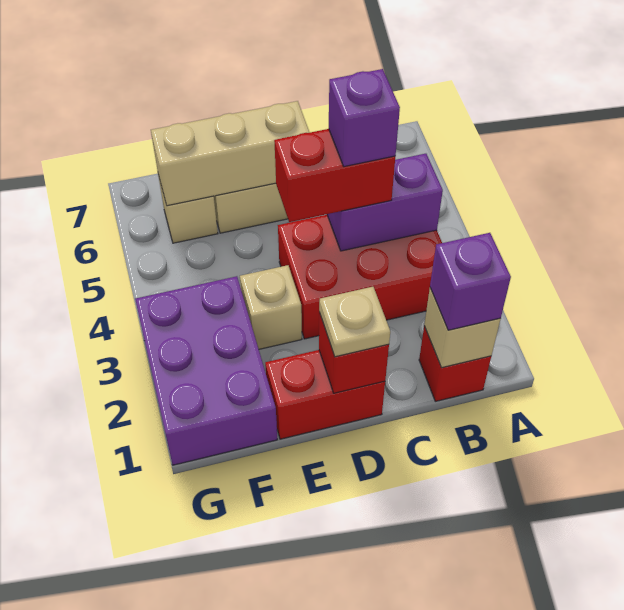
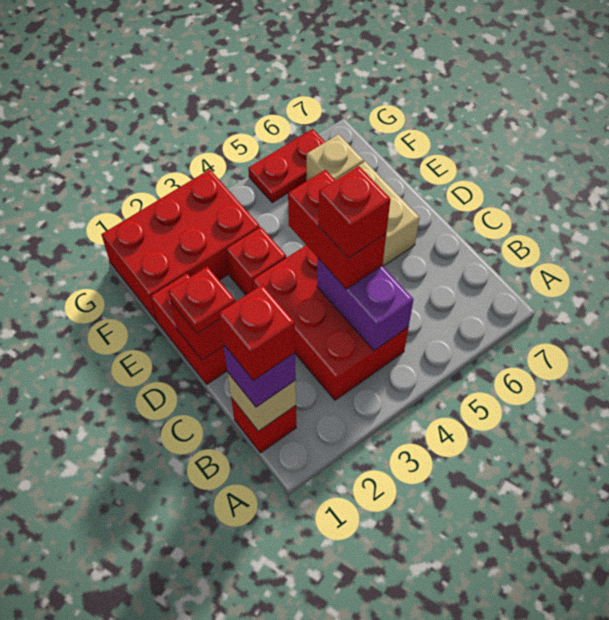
none -> red 1x1 brick [219,285,295,381]
purple 1x1 brick [329,69,400,167] -> red 1x1 brick [318,166,391,258]
tan 1x1 plate [319,287,390,357] -> red 1x1 plate [168,267,235,334]
tan 1x3 brick [151,101,310,206] -> none
tan 1x1 brick [240,265,302,349] -> red 1x1 brick [226,227,286,295]
purple 2x3 brick [135,276,277,465] -> red 2x3 brick [101,169,260,320]
none -> red 1x2 plate [248,129,325,202]

